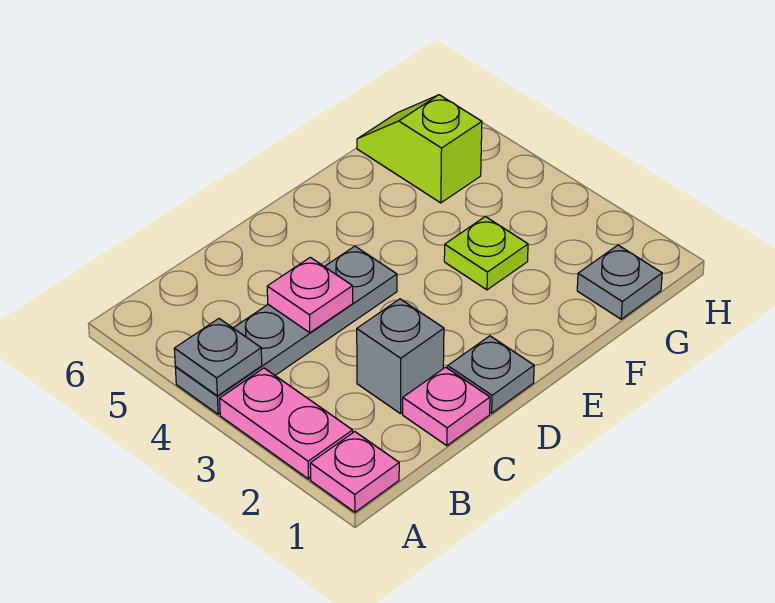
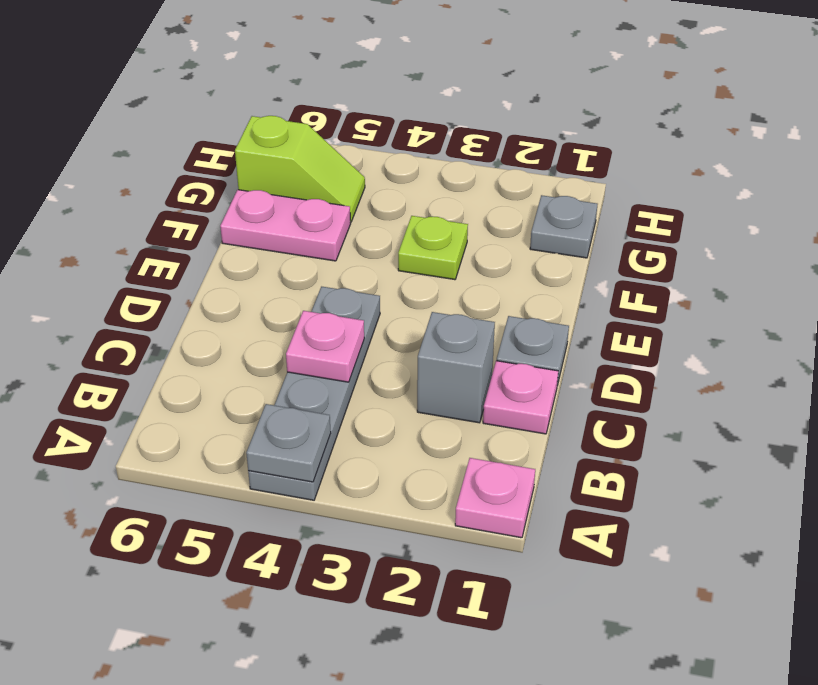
pink 1x2 plate [220,368,353,479] -> pink 1x2 plate moved to [220,190,351,261]
lime 1x2 slope [357,95,482,203] -> lime 1x2 slope turned to [235,116,365,222]

